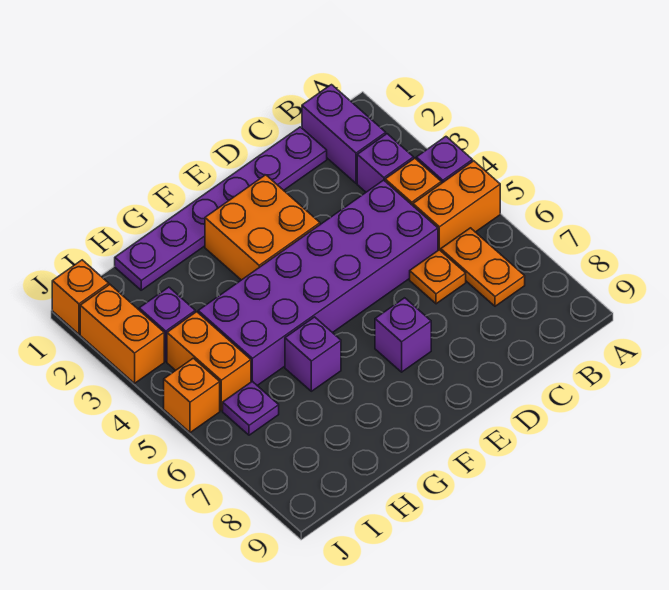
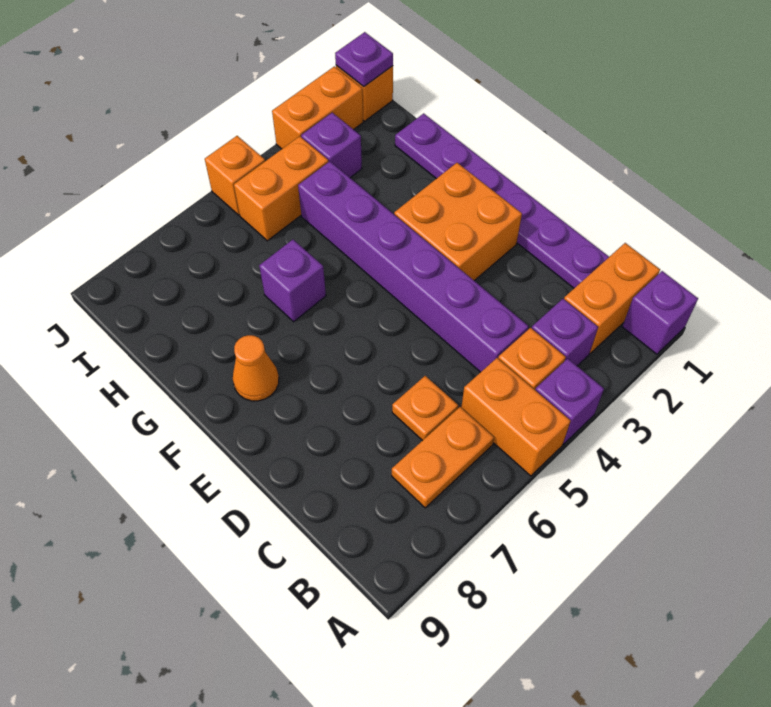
purple 1x2 brick [302,85,386,183] -> orange 1x2 brick [564,243,660,353]
purple 2x6 brick [198,180,438,385] -> purple 1x6 brick [298,161,529,372]
purple 1x1 brick [375,298,431,372] -> purple 1x1 brick moved to [622,271,698,354]
none -> orange 1x1 cone [233,335,279,401]
purple 1x1 plate [223,381,279,435] -> purple 1x1 plate moved to [335,32,393,87]

